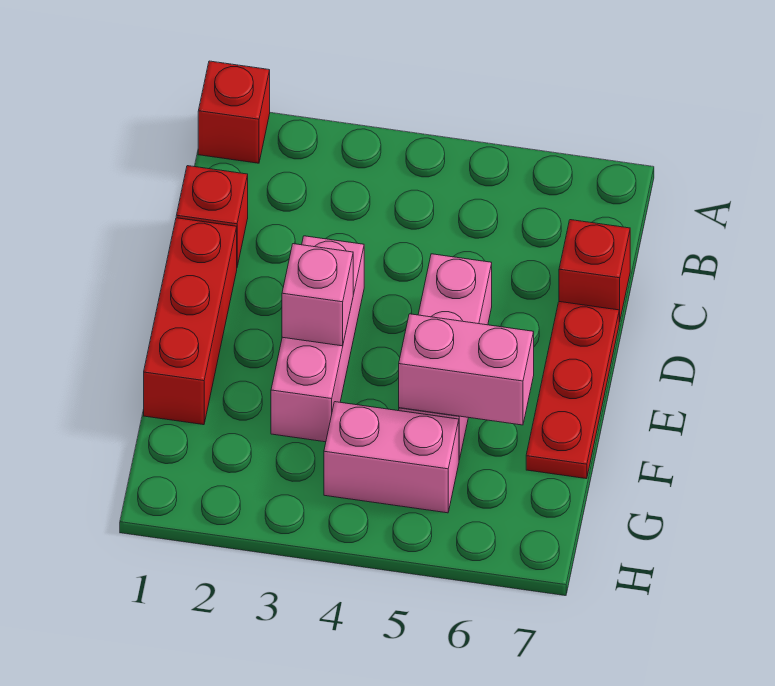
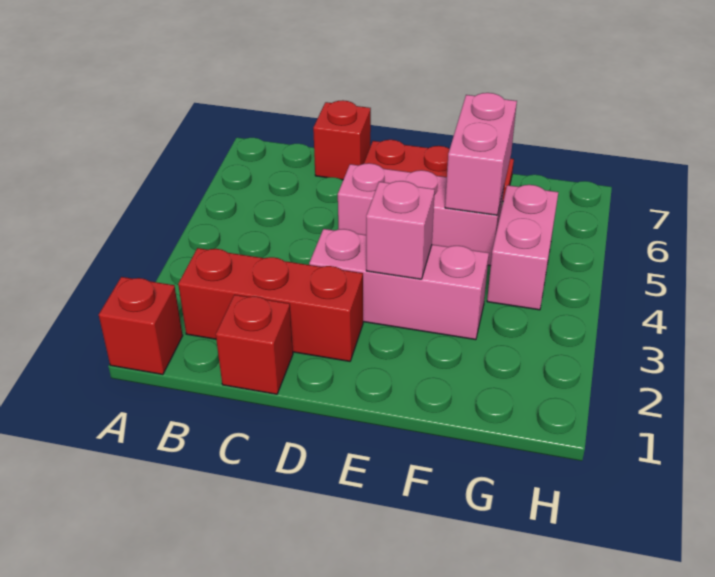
red 1x3 brick [144,218,237,425] -> red 1x3 brick moved to [178,248,363,361]

